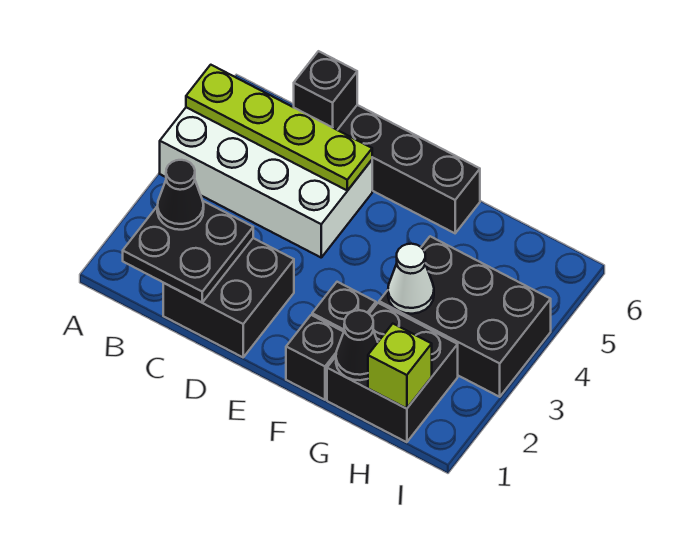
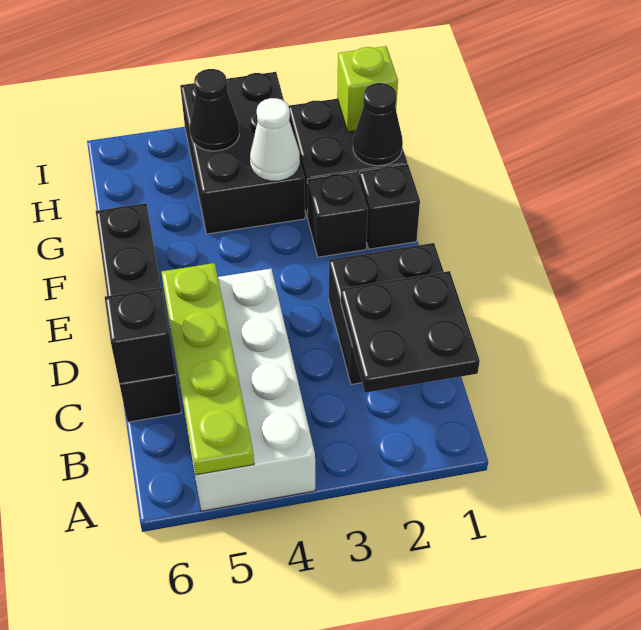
black 1x1 cone [157,160,204,230] -> black 1x1 cone moved to [190,69,239,151]

